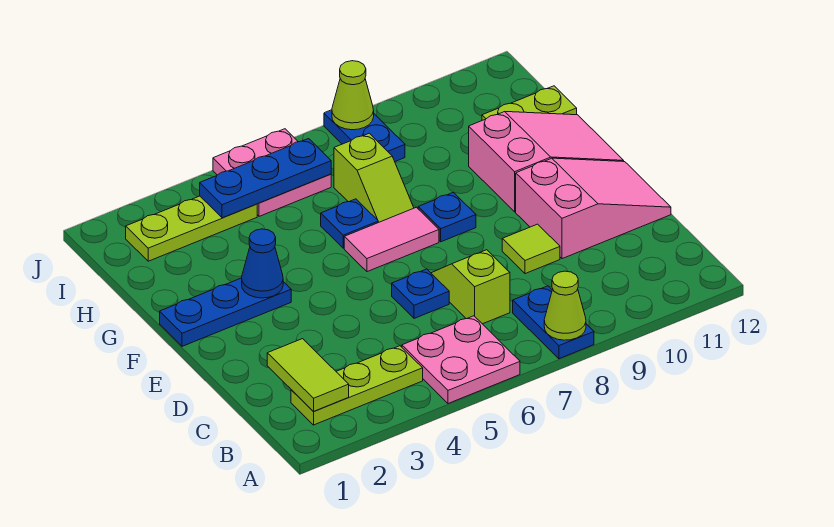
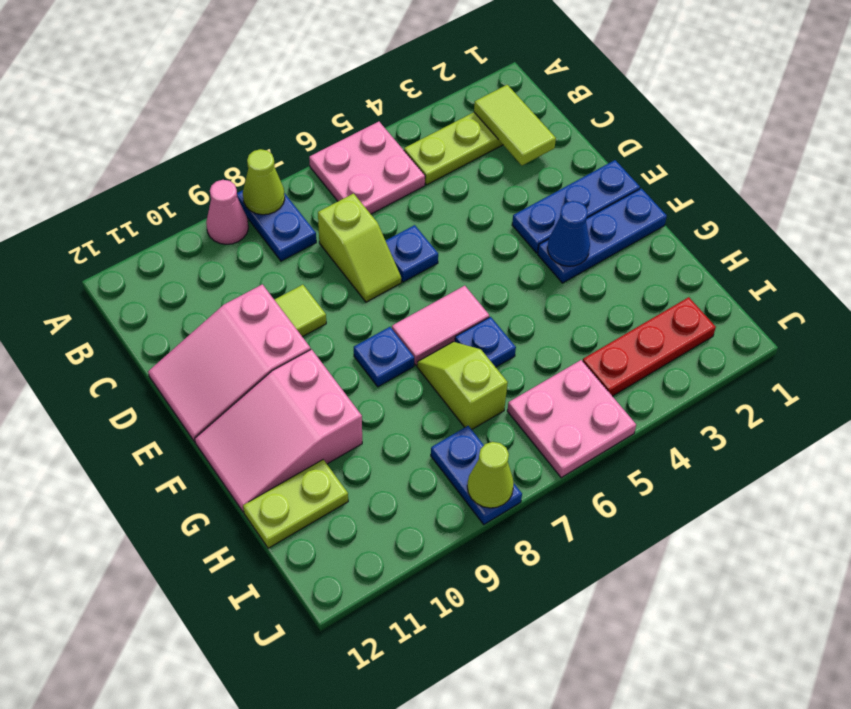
none -> pink 1x1 cone [206,180,248,244]
lime 1x3 plate [126,196,257,261] -> red 1x3 plate [583,297,716,396]
blue 1x3 plate [200,139,331,218] -> blue 1x3 plate moved to [512,160,640,253]

